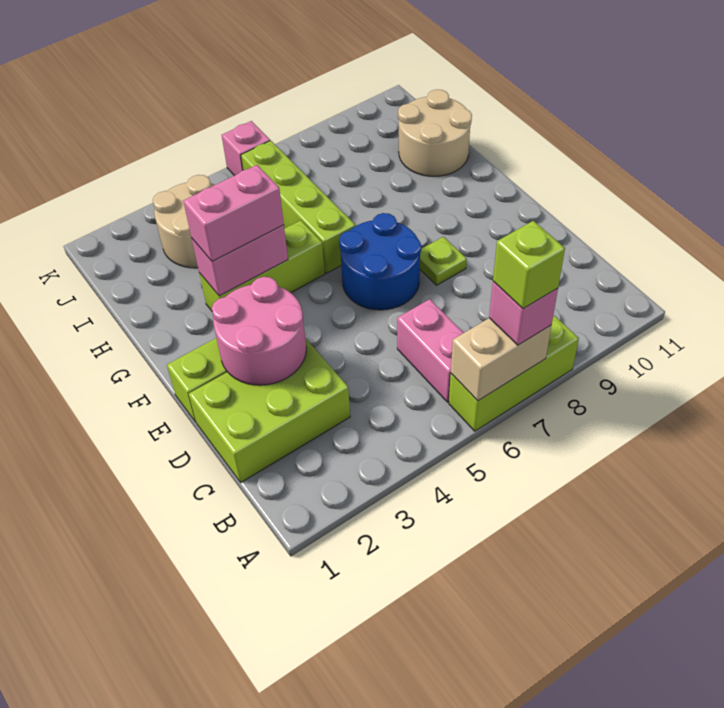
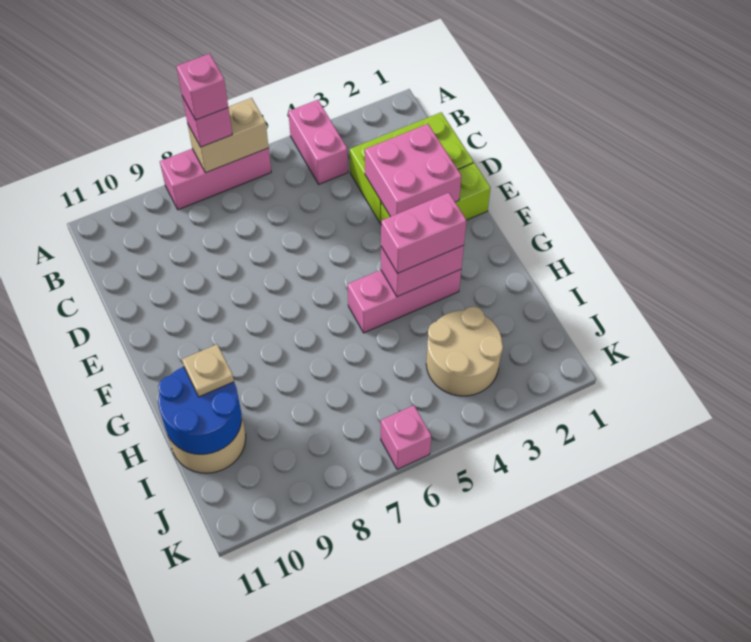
lime 1x3 brick [449,315,579,431] -> pink 1x3 brick [160,148,271,210]
lime 1x1 brick [493,221,565,309] -> pink 1x1 brick [176,54,228,120]
pink 1x2 brick [397,299,463,402] -> pink 1x2 brick moved to [288,100,348,184]
pink 2x2 round brick [212,277,306,385] -> pink 2x2 brick [365,124,461,217]
blue 2x2 round brick [339,213,421,310] -> blue 2x2 round brick moved to [158,367,242,454]
lime 1x1 plate [420,237,467,285] -> none
lime 1x3 brick [199,220,325,311] -> pink 1x3 brick [348,270,461,333]
lime 1x4 brick [241,141,355,273] -> none
none -> tan 1x1 plate [182,344,234,397]

